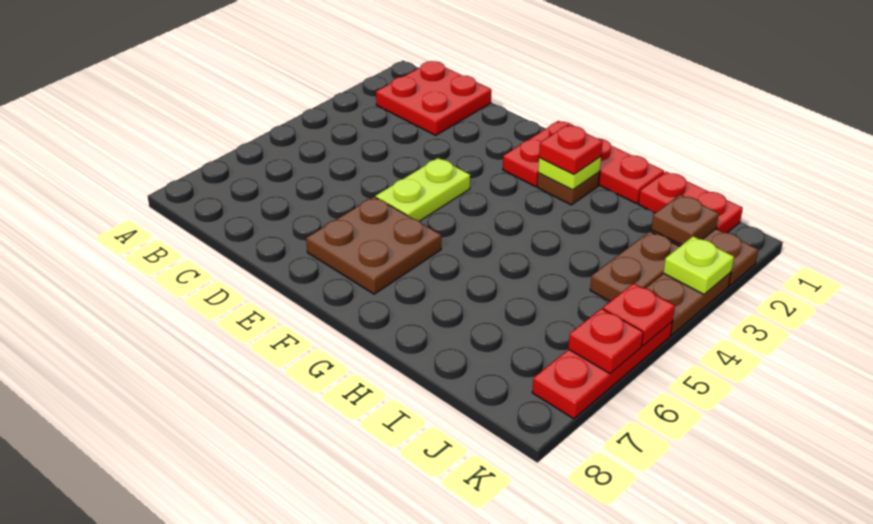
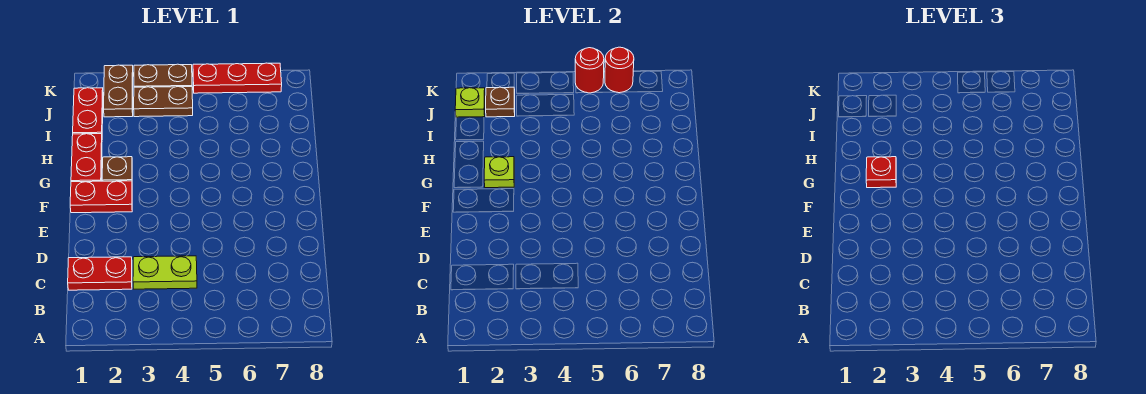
red 2x2 plate [376,61,491,135] -> red 1x2 plate [68,257,132,290]
lime 1x2 plate [376,158,470,221] -> lime 1x2 plate moved to [133,256,197,289]
brown 2x2 plate [306,197,441,294] -> none
lime 1x1 plate [663,236,734,294] -> lime 1x1 plate moved to [455,88,485,117]
red 1x1 plate [603,283,675,346] -> red 1x1 round brick [575,48,604,93]
red 1x1 plate [568,308,643,374] -> red 1x1 round brick [605,47,634,93]

